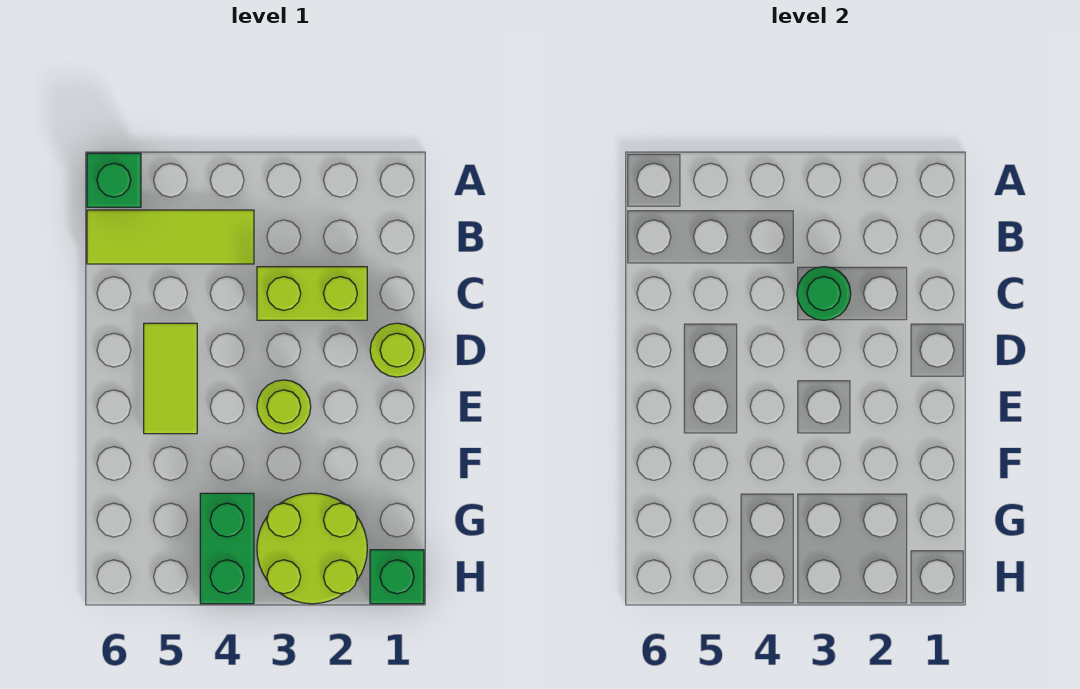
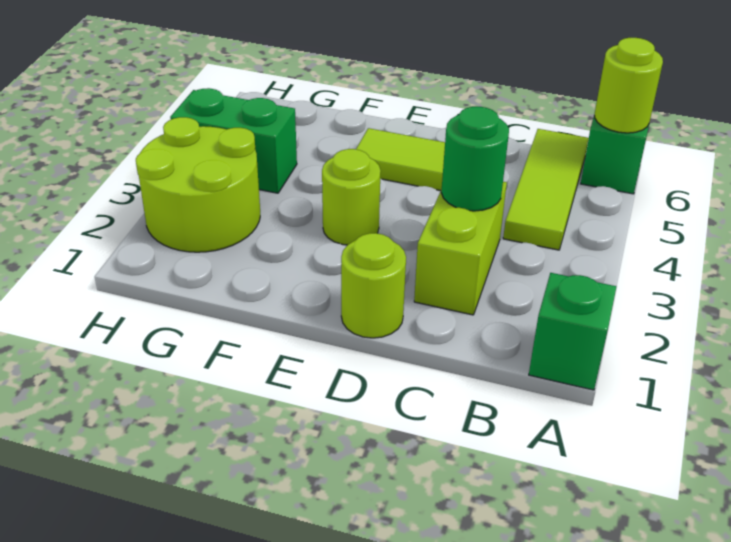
none -> lime 1x1 round brick [595,38,663,133]
green 1x1 brick [370,550,424,604] -> green 1x1 brick moved to [529,273,617,390]

